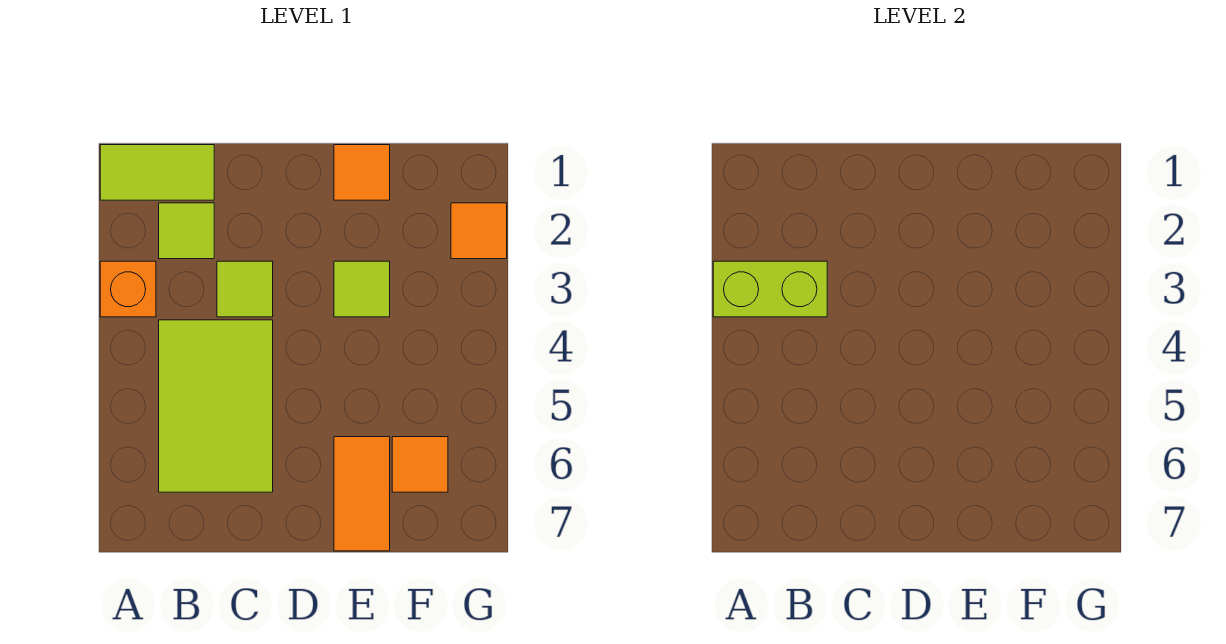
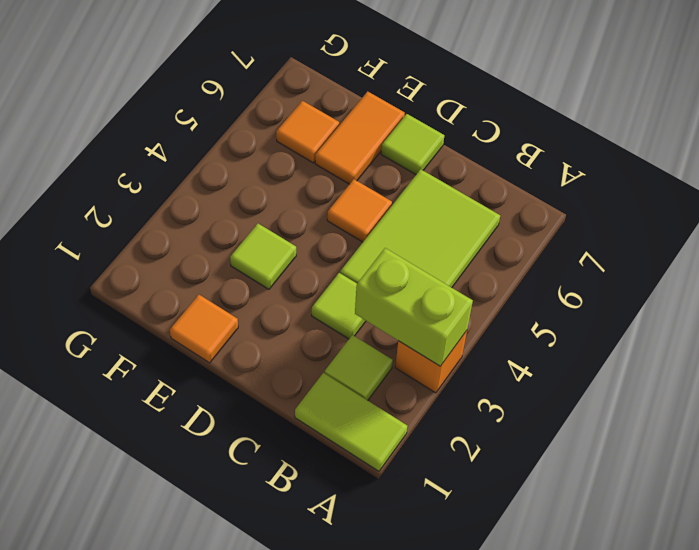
none -> lime 1x1 tile [381,114,444,175]
orange 1x1 tile [451,203,507,259] -> orange 1x1 tile moved to [327,179,392,242]

